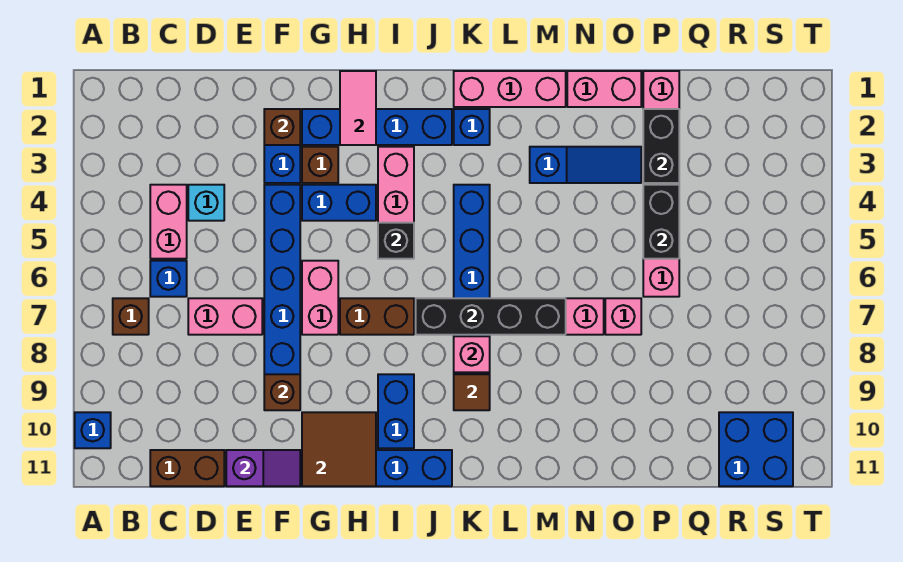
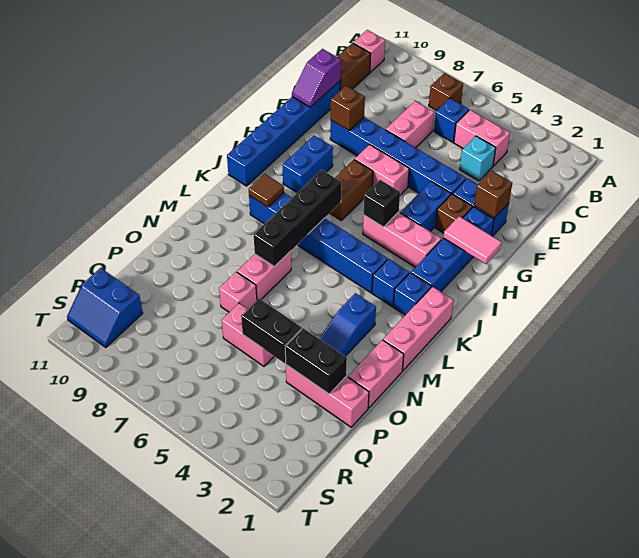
blue 1x1 brick [75,412,111,448] -> blue 1x1 brick moved to [372,259,409,306]
brown 2x2 tile [302,412,376,486] -> none
blue 1x2 brick [378,374,414,448] -> blue 1x2 brick turned to [282,135,333,193]
pink 1x1 brick [454,336,490,372] -> pink 1x1 brick moved to [353,30,385,72]
blue 2x2 brick [719,412,793,486] -> blue 2x2 slope [67,268,143,347]

